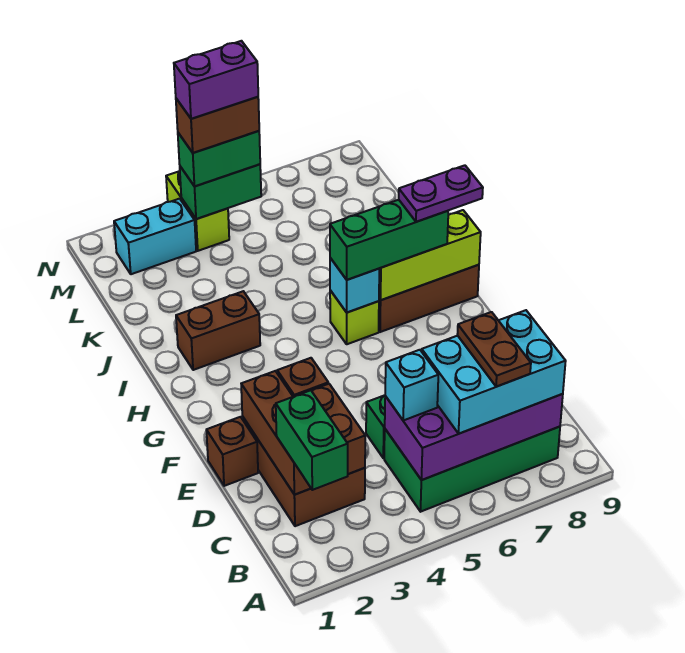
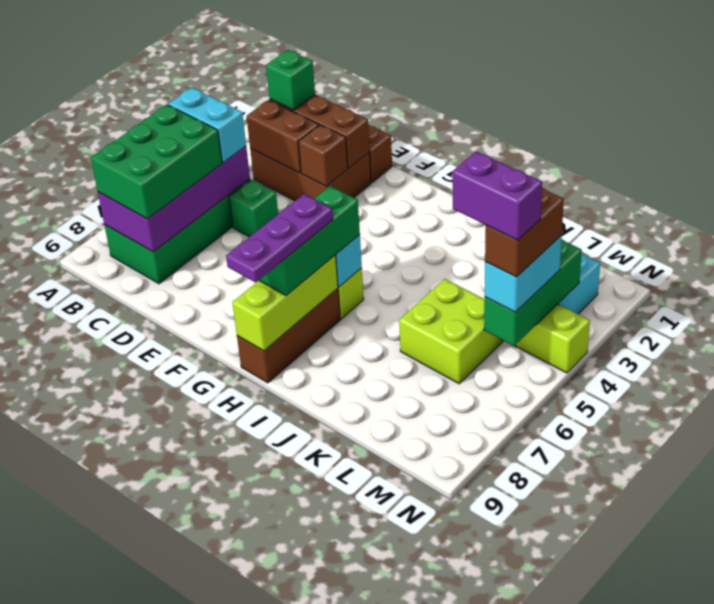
green 1x2 brick [276,390,348,490] -> green 1x1 brick [266,50,315,110]
cyan 2x3 brick [422,310,566,434] -> green 2x3 brick [91,105,222,219]
brown 1x2 plate [457,312,531,387] -> none
cyan 1x1 brick [385,350,438,420] -> cyan 1x2 brick [168,88,246,163]
purple 1x2 plate [399,165,483,222] -> purple 1x3 plate [226,194,333,282]
brown 1x2 brick [176,291,260,370] -> none
none -> lime 2x2 brick [399,279,503,384]
green 1x2 brick [180,164,261,219] -> green 1x3 brick [484,240,582,346]
green 1x2 brick [178,131,260,186] -> cyan 1x2 brick [485,235,562,312]
purple 1x2 brick [174,41,258,119] -> purple 1x2 brick turned to [452,151,542,240]

